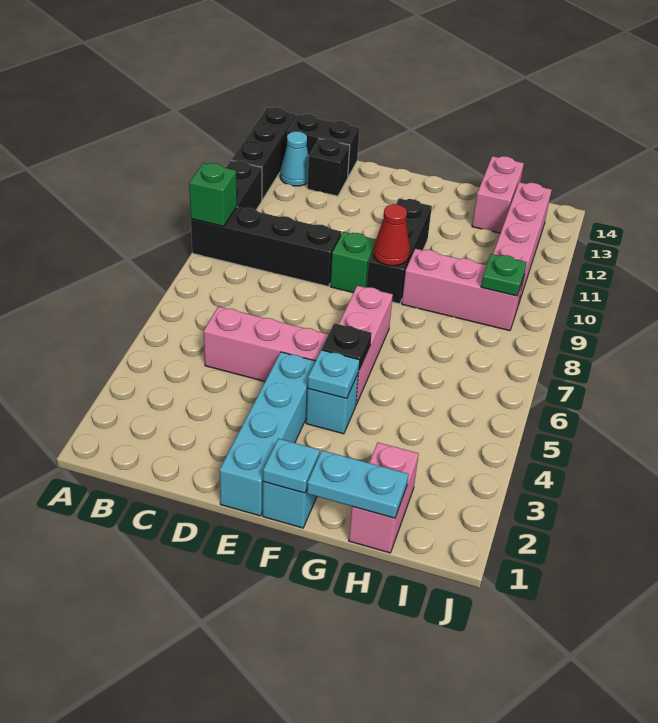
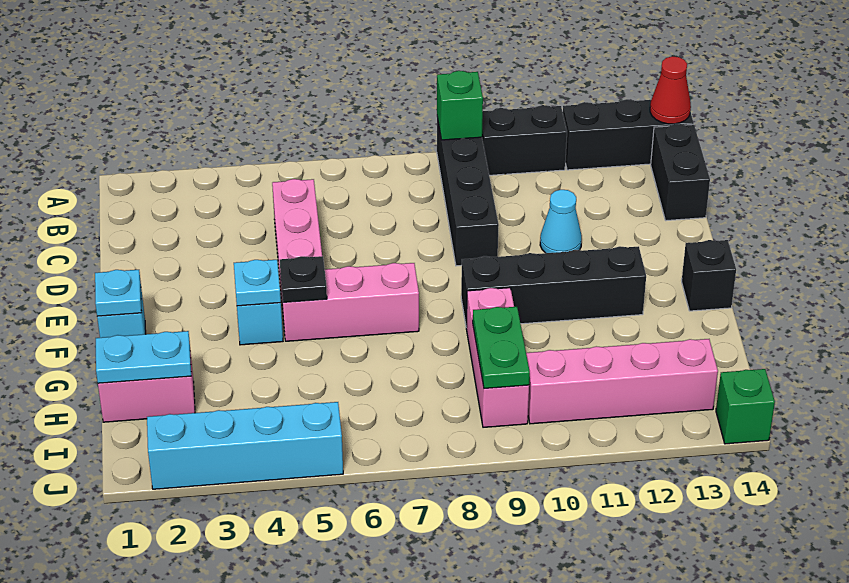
cyan 1x1 cone [280,131,309,186] -> cyan 1x1 cone moved to [540,190,582,253]
black 1x1 brick [307,138,350,196] -> black 1x1 brick moved to [682,240,736,311]
cyan 1x4 brick [220,352,315,516] -> cyan 1x4 brick moved to [147,402,343,489]
green 1x1 brick [330,232,376,293] -> green 1x1 brick moved to [716,369,775,444]
black 1x3 brick [367,198,432,304] -> black 1x4 brick [461,246,646,327]
red 1x1 cone [373,204,410,266] -> red 1x1 cone moved to [650,56,691,124]
cyan 1x2 plate [307,450,408,518] -> cyan 1x2 plate turned to [96,331,191,383]
pink 1x2 brick [472,156,524,233] -> none
green 1x1 plate [481,254,527,296] -> green 1x2 plate [473,307,530,388]

